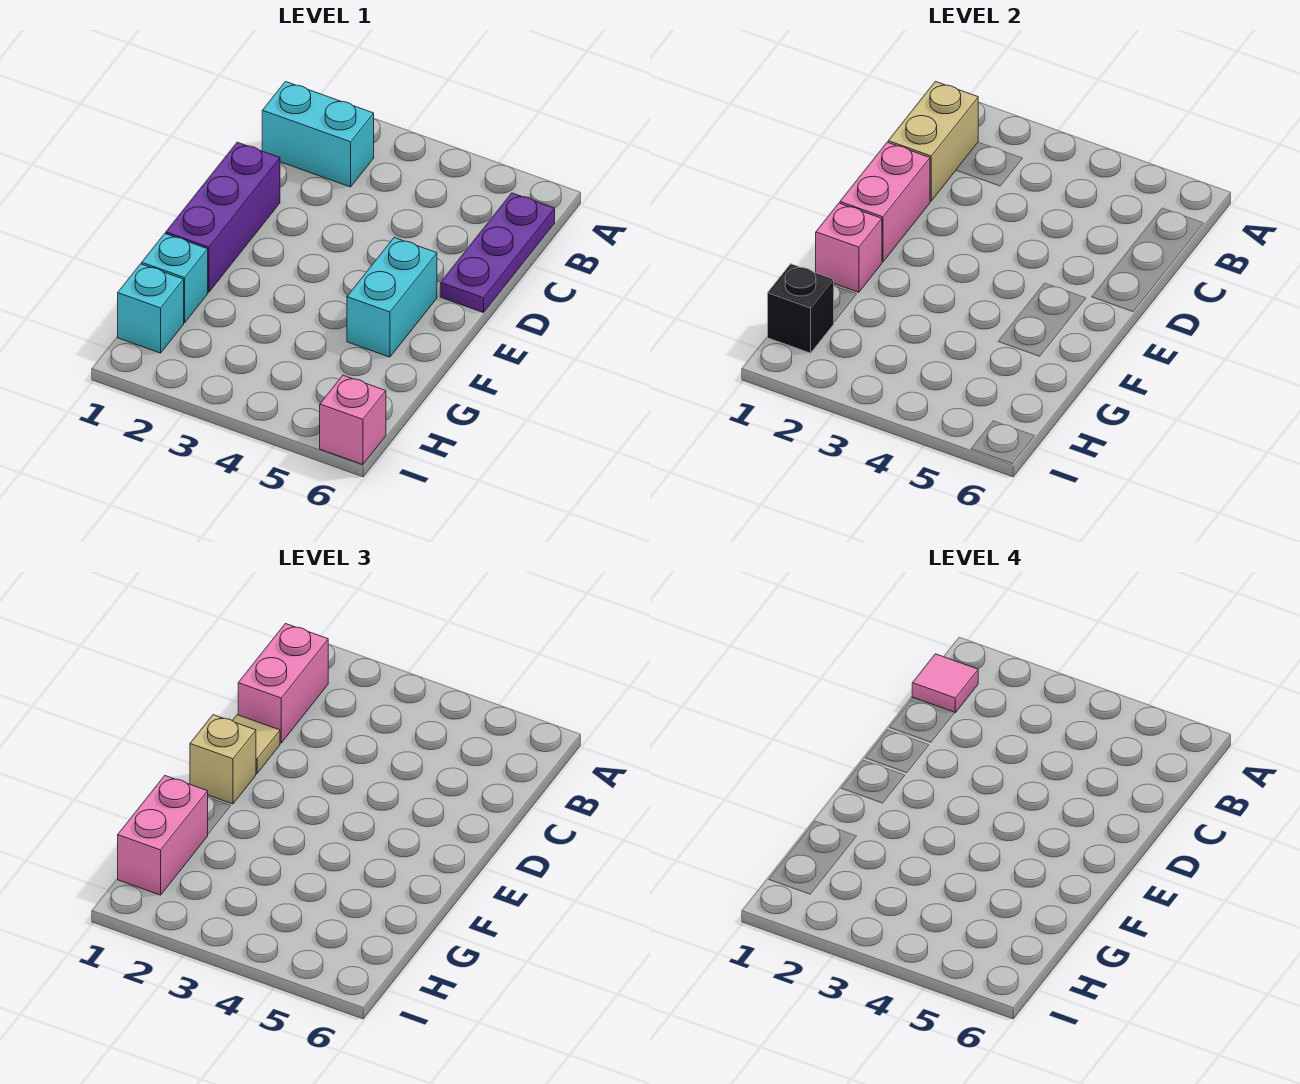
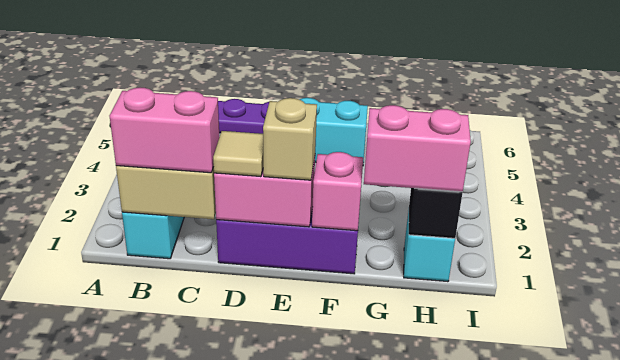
pink 1x1 tile [912,654,978,713] -> none
cyan 1x1 brick [142,234,208,323] -> none
pink 1x1 brick [320,375,386,465] -> none

